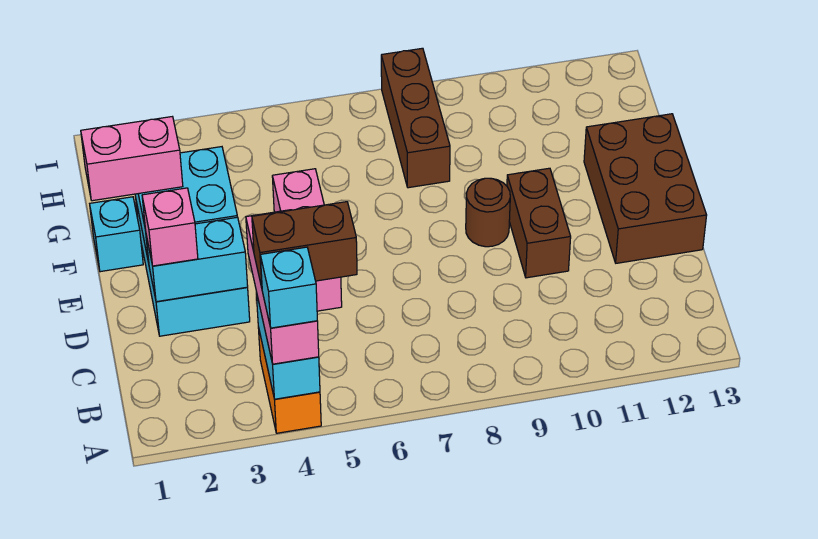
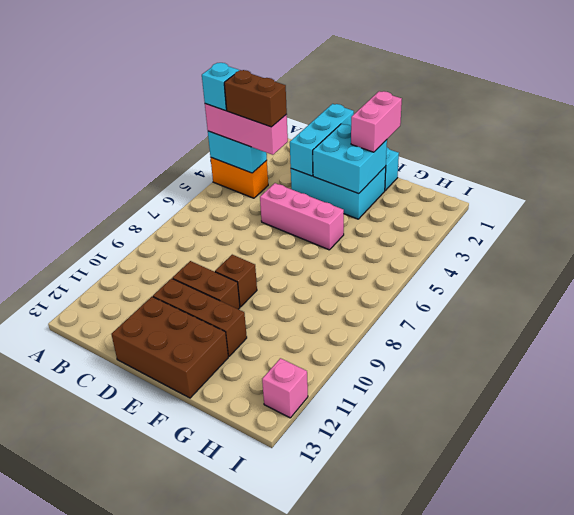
brown 1x2 brick [252,202,357,288] -> brown 1x2 brick turned to [224,70,287,127]
cyan 1x2 brick [146,217,248,302] -> cyan 1x3 brick [290,104,354,176]
pink 1x1 brick [142,188,198,266] -> pink 1x1 brick moved to [262,358,308,418]
brown 1x1 round brick [466,178,510,247] -> brown 1x1 brick [215,255,257,307]
brown 1x3 brick [381,48,450,188] -> brown 1x3 brick moved to [153,278,247,357]

